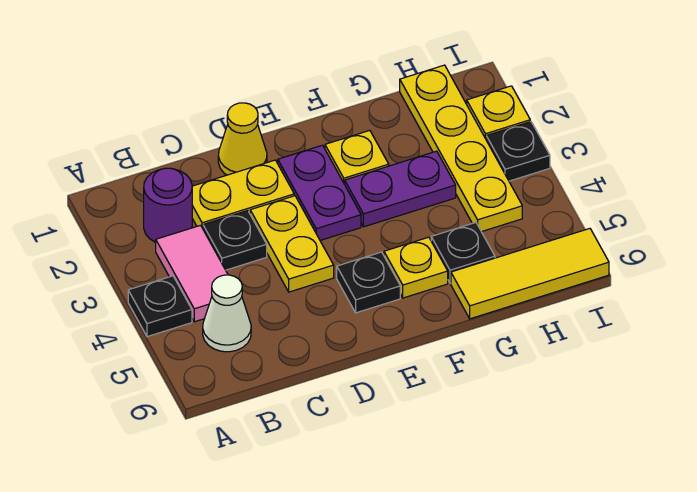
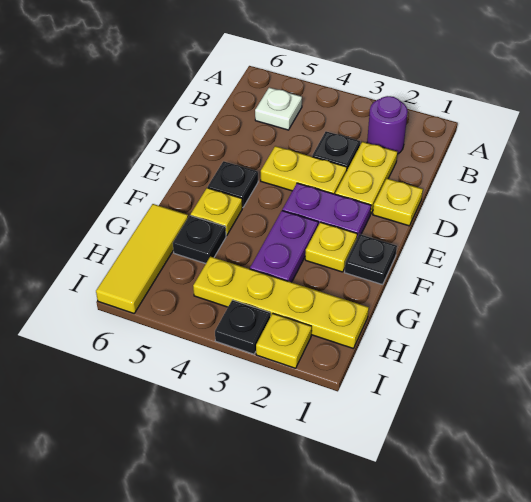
black 1x1 plate [128,276,192,337] -> black 1x1 plate moved to [345,234,397,285]
pink 1x2 tile [156,225,228,322] -> none
white 1x1 cone [203,275,251,352] -> white 1x1 plate [255,87,302,130]
yellow 1x1 cone [218,103,267,175] -> yellow 1x1 plate [373,179,423,226]

